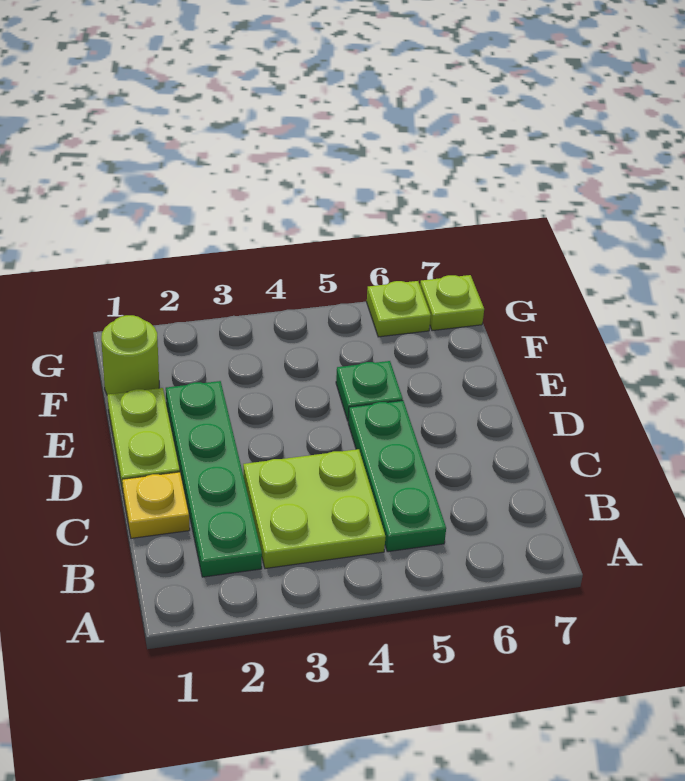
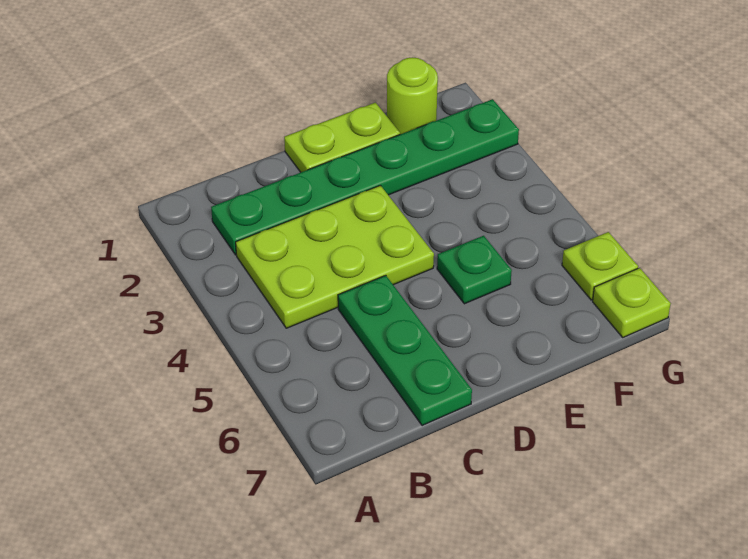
green 1x4 plate [166,381,262,577] -> green 1x6 plate [211,99,519,255]
lime 2x2 plate [243,449,386,569] -> lime 2x3 plate [236,185,434,328]
green 1x3 plate [348,401,446,552] -> green 1x3 plate turned to [338,275,472,426]
yellow 1x1 plate [122,472,190,538] -> none

